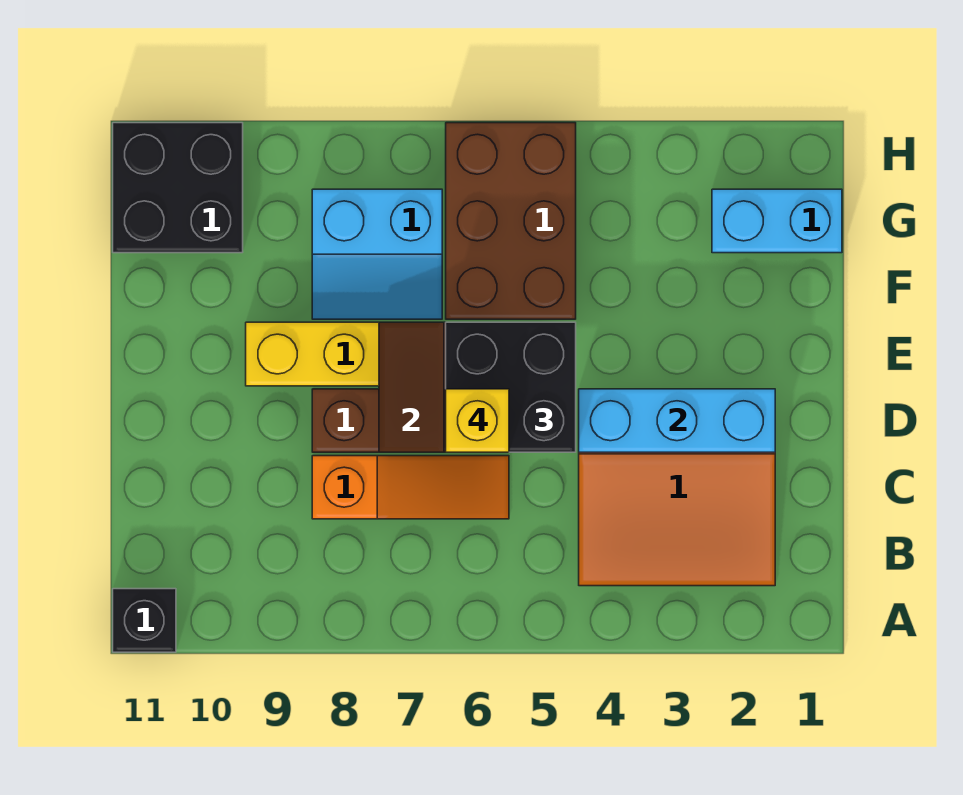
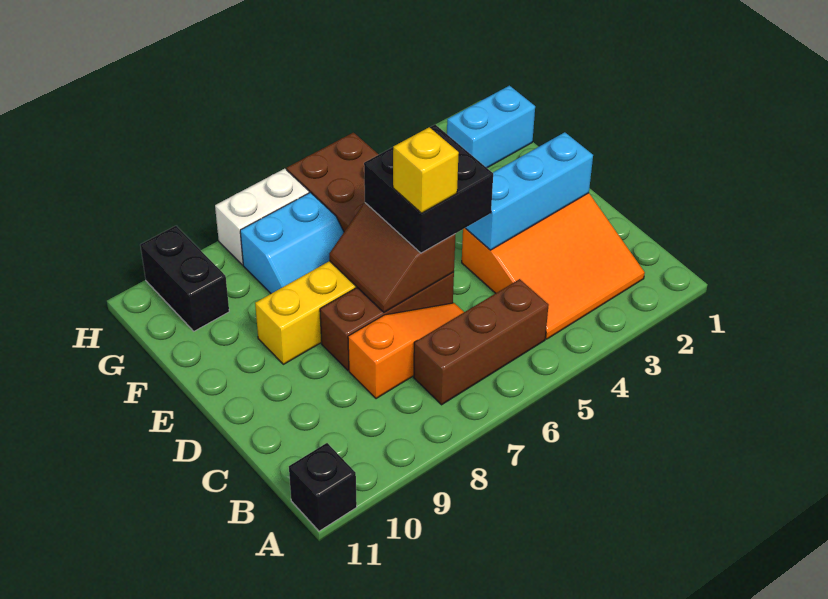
none -> brown 1x3 brick [414,279,549,405]
black 2x2 brick [113,123,243,253] -> black 1x2 brick [140,226,229,331]
none -> white 1x2 brick [215,169,309,265]

